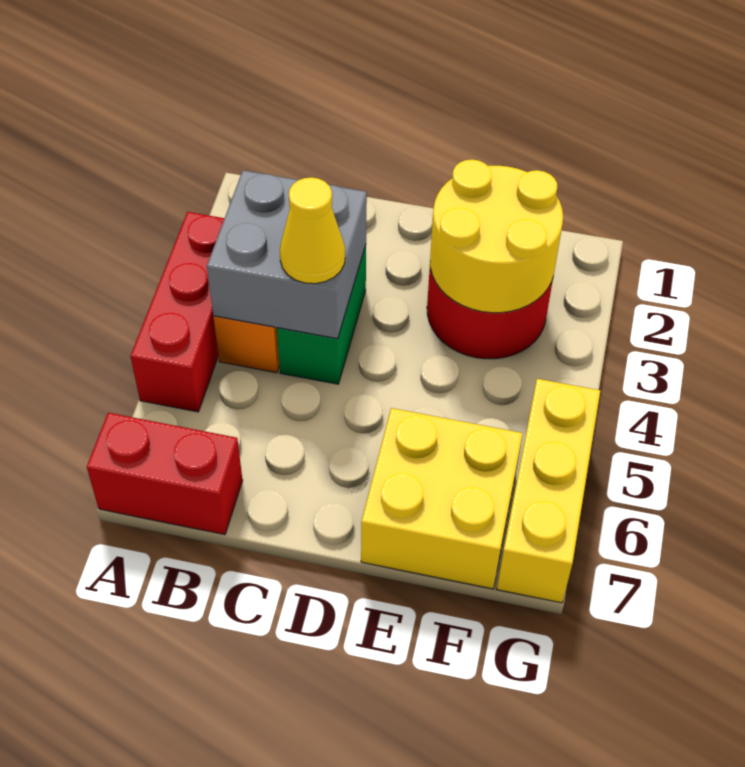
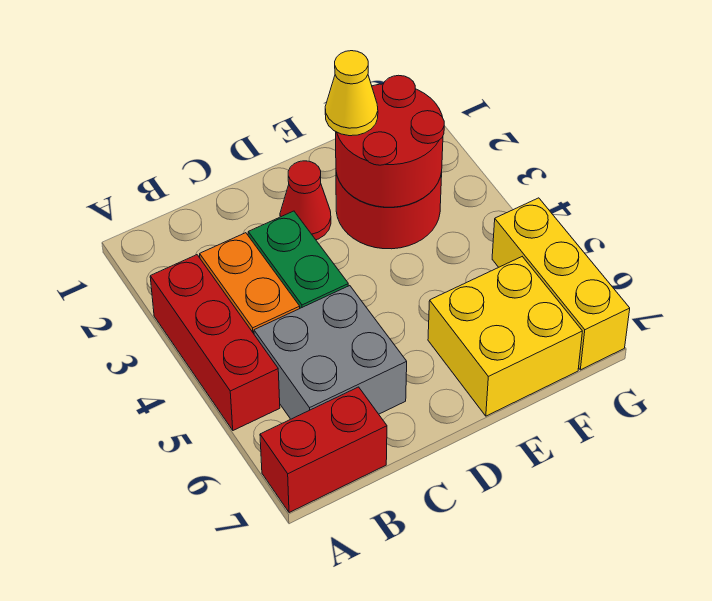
grey 2x2 brick [207,170,367,339] -> grey 2x2 brick moved to [254,286,407,419]
yellow 1x1 cone [280,177,345,284] -> yellow 1x1 cone moved to [325,51,378,136]
none -> red 1x1 cone [280,161,331,240]
yellow 2x2 round brick [430,159,563,313] -> red 2x2 round brick [336,75,444,207]

